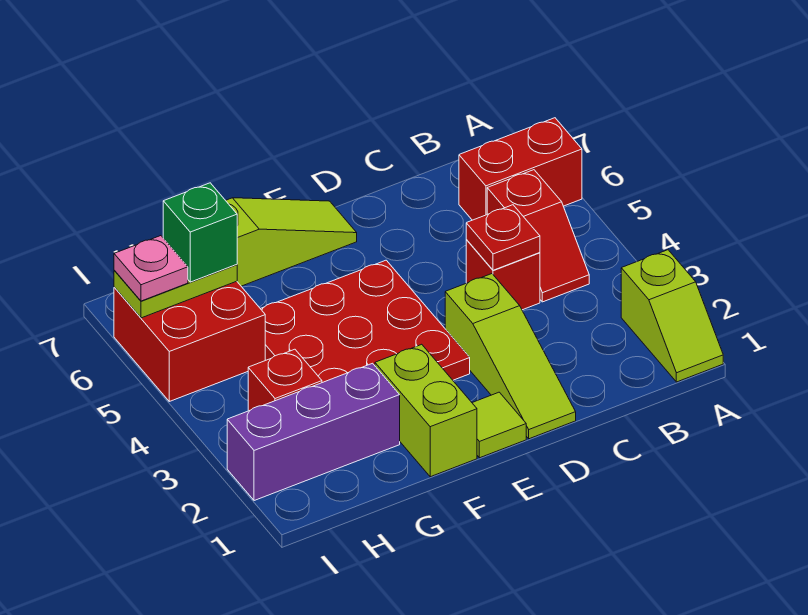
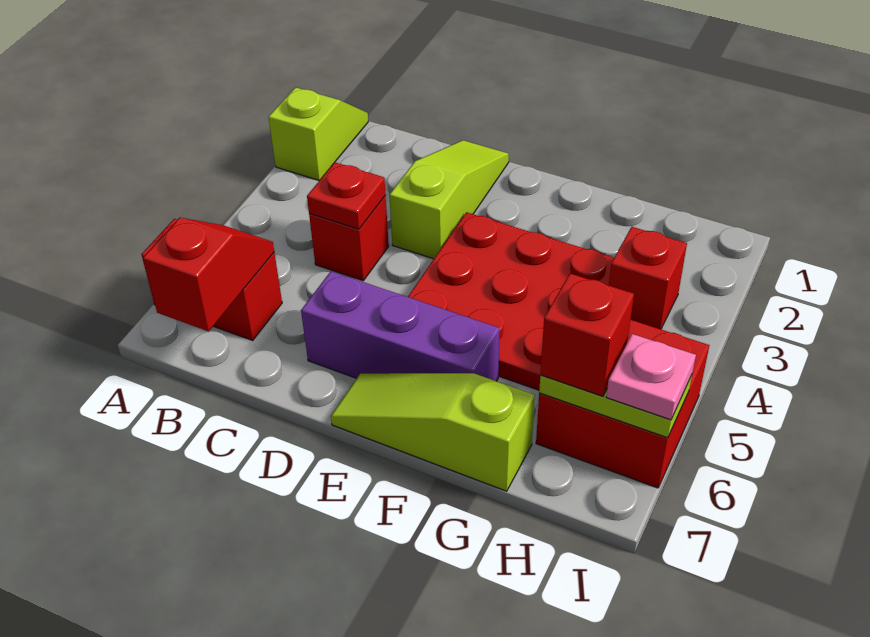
red 1x2 slope [487,170,589,302] -> red 1x2 slope moved to [143,218,274,332]
lime 1x1 tile [472,392,526,458] -> none
lime 1x2 brick [375,344,477,477] -> none
purple 1x3 brick [227,363,400,501] -> purple 1x3 brick moved to [301,271,500,381]
green 1x1 brick [163,183,237,282] -> red 1x1 brick [540,273,634,396]

